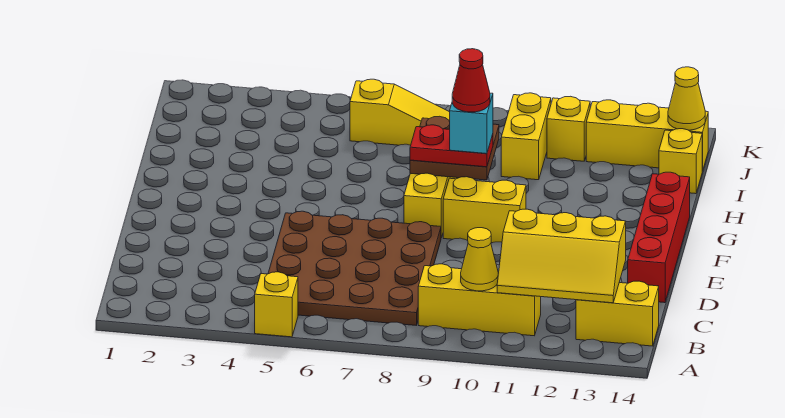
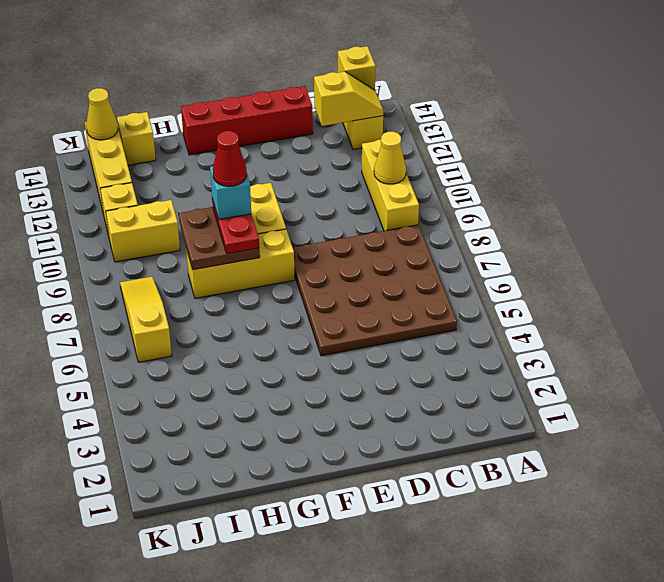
yellow 1x1 brick [255,272,298,337] -> yellow 1x1 brick moved to [338,46,376,90]
yellow 2x3 slope [497,209,626,303] -> yellow 1x2 slope [314,72,383,126]

